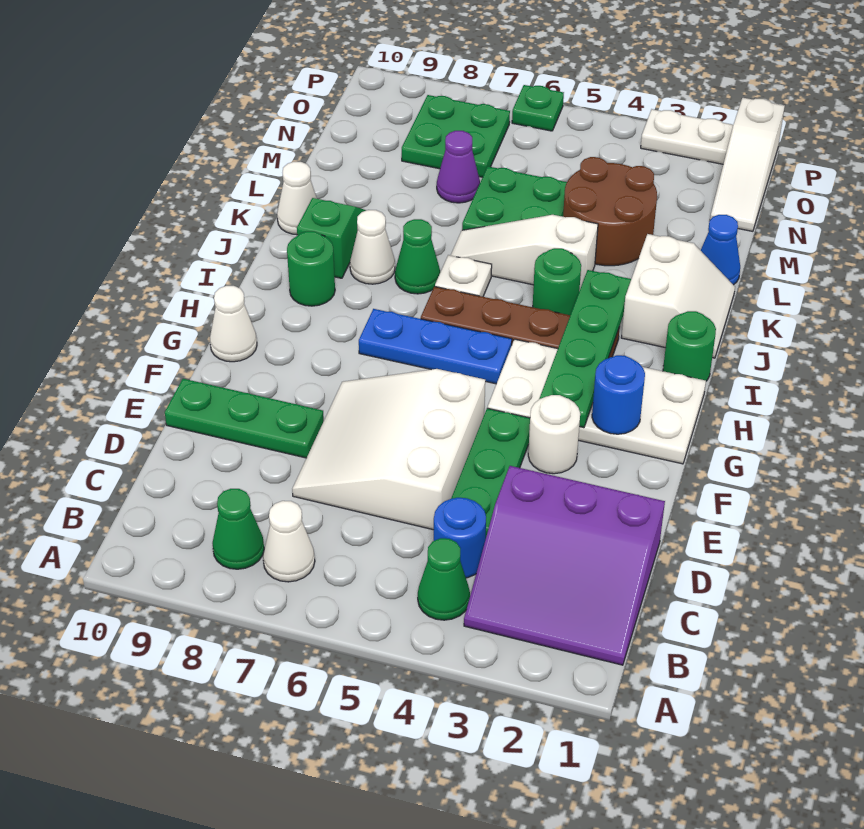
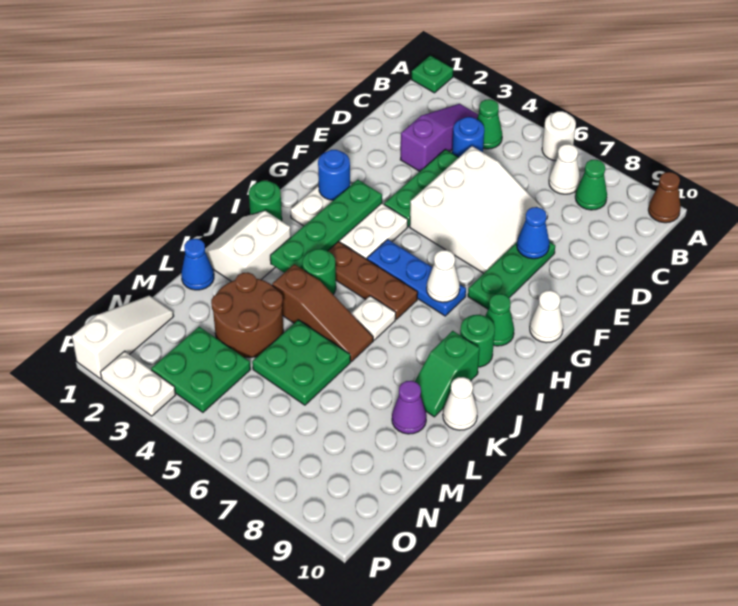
none -> brown 1x1 cone [648,172,681,223]
purple 3x3 slope [464,466,665,665] -> purple 1x3 slope [400,104,478,171]
green 1x3 plate [165,379,324,458] -> green 1x3 plate turned to [468,242,555,309]
none -> blue 1x1 cone [517,207,549,259]
white 1x1 round brick [528,395,580,474] -> white 1x1 round brick moved to [542,111,576,161]
white 2x4 plate [488,339,706,464] -> white 2x3 plate [291,184,408,259]
green 1x1 cone [395,219,440,294] -> green 1x1 cone moved to [485,294,514,346]
white 1x1 cone [350,210,395,284] -> white 1x1 cone moved to [427,250,460,302]
white 1x3 slope [451,215,598,291] -> brown 1x3 slope [272,264,373,361]
purple 1x1 cone [437,131,480,203] -> purple 1x1 cone moved to [392,381,426,434]
green 2x2 plate [402,95,510,177] -> green 2x2 plate moved to [151,327,251,412]
green 1x1 plate [512,85,564,131] -> green 1x1 plate moved to [412,56,453,93]

